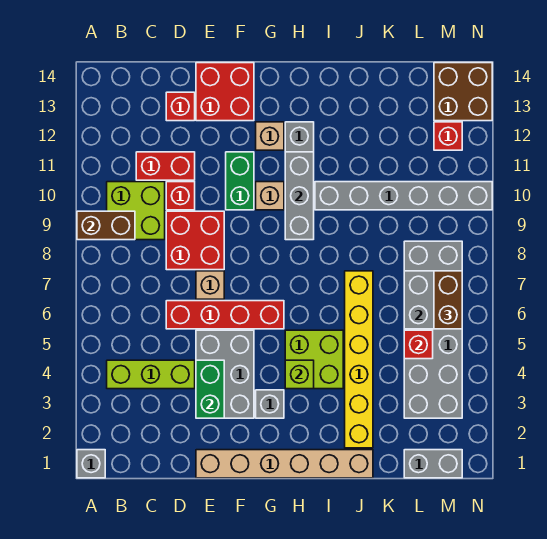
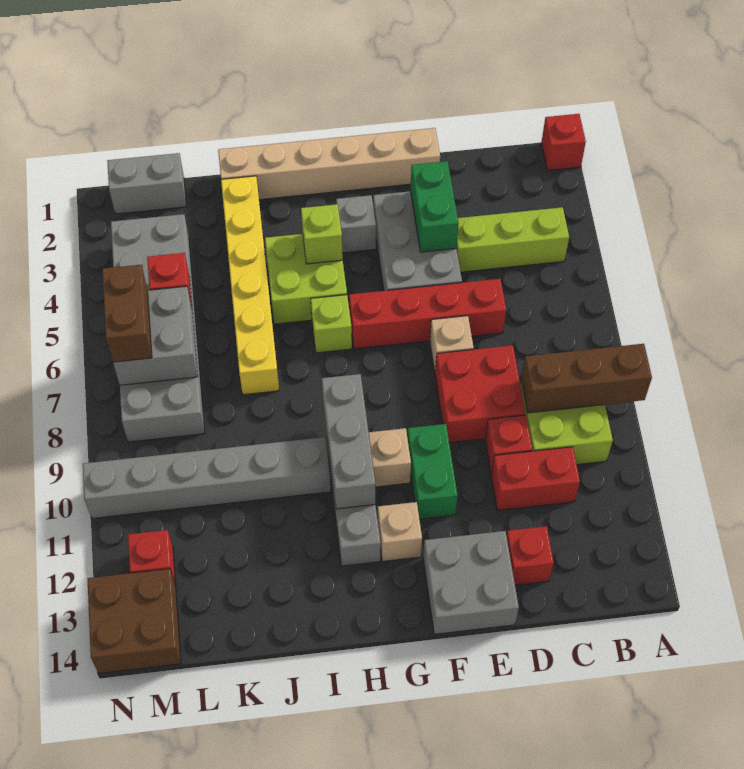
grey 1x1 brick [77,450,105,478] -> red 1x1 brick [541,114,586,171]
brown 1x2 brick [77,211,135,240] -> brown 1x3 brick [521,344,652,413]
red 2x2 brick [196,63,254,121] -> grey 2x2 brick [423,531,519,634]
none -> lime 1x1 brick [311,295,352,353]

